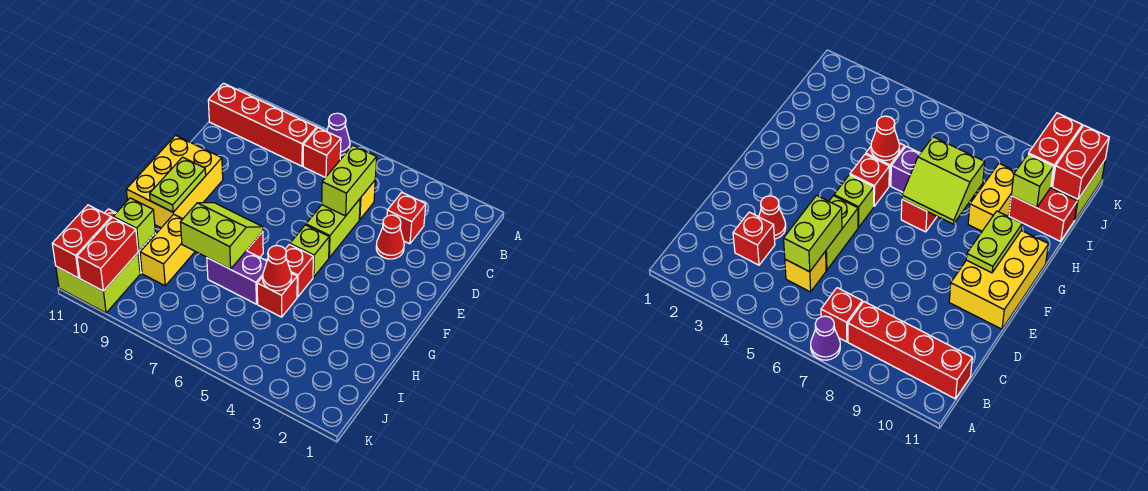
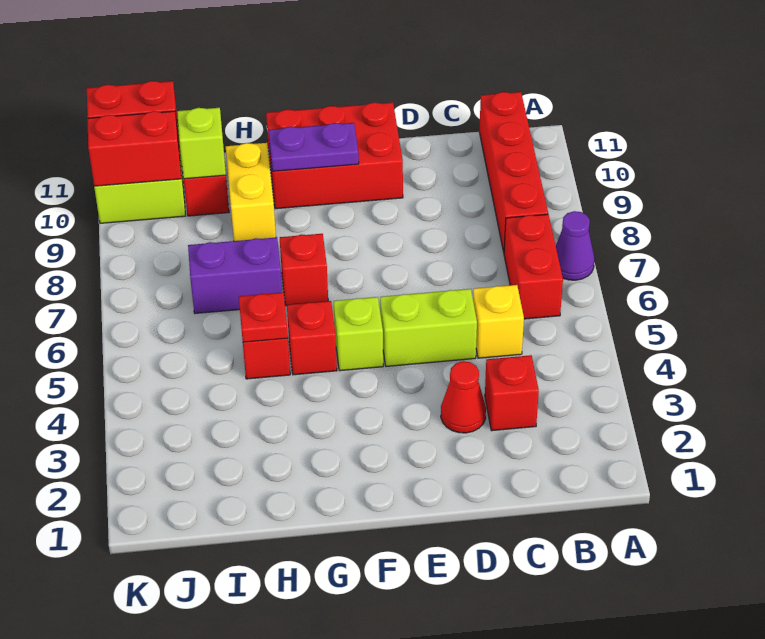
red 1x1 brick [303,128,341,178] -> red 1x2 brick [504,214,563,319]
lime 1x2 brick [322,145,377,216] -> none
yellow 2x3 brick [126,135,223,228] -> red 2x3 brick [266,102,403,209]
lime 1x2 plate [150,157,206,212] -> purple 1x2 plate [269,123,359,171]
lime 2x2 slope [180,203,263,269] -> none
red 1x1 cone [263,246,292,291] -> red 1x1 plate [239,292,288,342]
purple 1x2 brick [207,251,267,304] -> purple 1x2 brick turned to [188,237,282,313]
yellow 1x2 brick [140,214,195,286] -> yellow 1x2 brick turned to [226,143,276,241]

